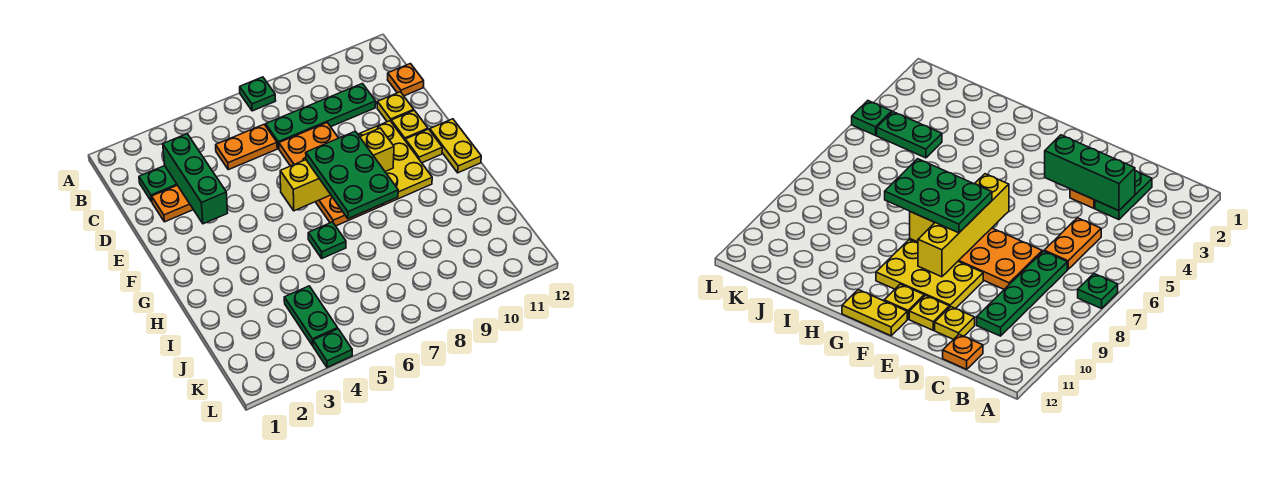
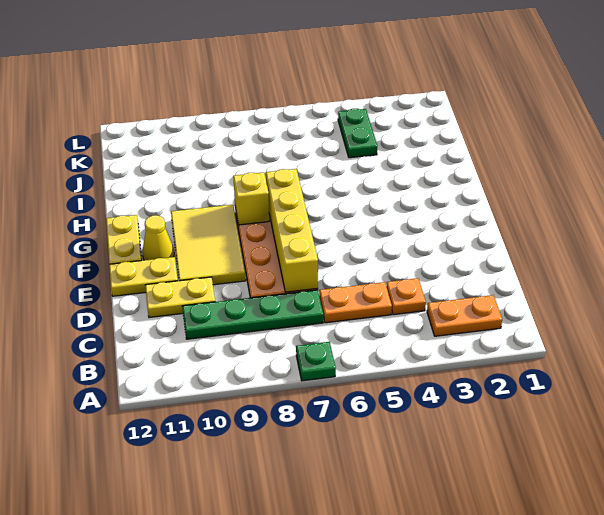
green 1x2 plate [139,166,177,202] -> none
green 1x3 brick [163,134,227,224] -> none
orange 1x1 plate [388,64,424,96] -> orange 1x1 plate moved to [386,278,426,315]
orange 1x2 plate [152,185,193,222] -> orange 1x2 plate moved to [427,295,502,336]
yellow 1x1 plate [377,92,414,122] -> yellow 1x2 plate [145,277,215,317]
yellow 2x3 plate [358,121,432,205] -> yellow 2x3 tile [171,205,246,285]
yellow 1x1 plate [391,110,428,140] -> yellow 1x2 plate [109,257,178,296]
yellow 1x4 brick [280,128,394,211] -> yellow 1x4 brick turned to [266,169,318,292]
green 2x3 plate [306,131,398,219] -> none
yellow 1x1 plate [405,129,442,163] -> yellow 1x1 cone [142,215,174,260]
green 1x1 plate [308,222,346,258] -> none
green 1x1 plate [313,329,352,367] -> none

